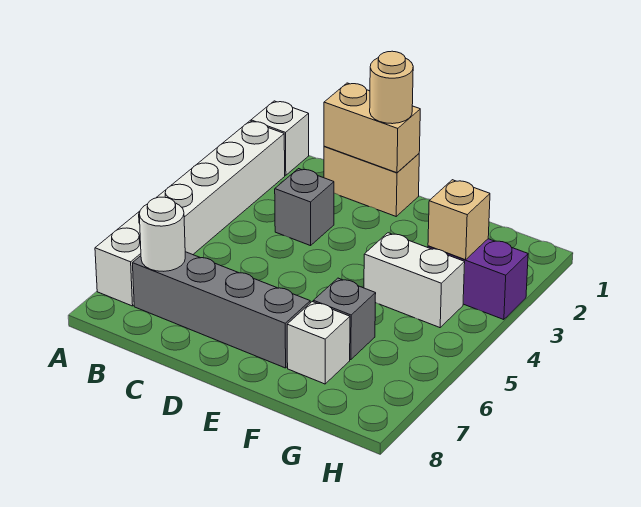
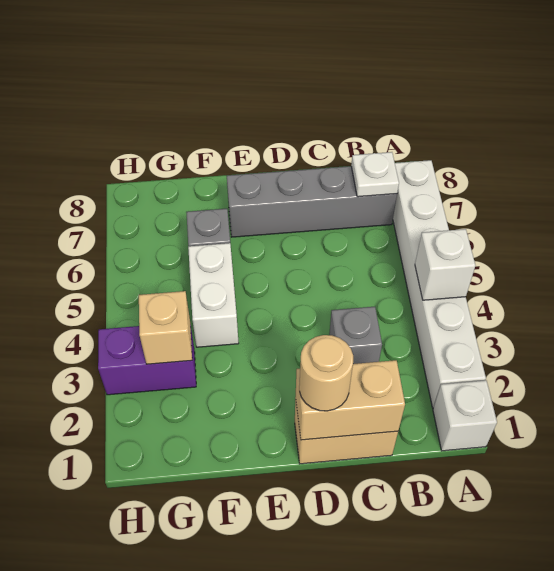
white 1x1 round brick [139,197,185,271] -> white 1x1 plate [351,152,399,197]
white 1x2 brick [364,233,465,328] -> white 1x2 brick turned to [188,243,239,347]
white 1x1 brick [287,302,350,384] -> white 1x1 brick moved to [415,229,475,300]

